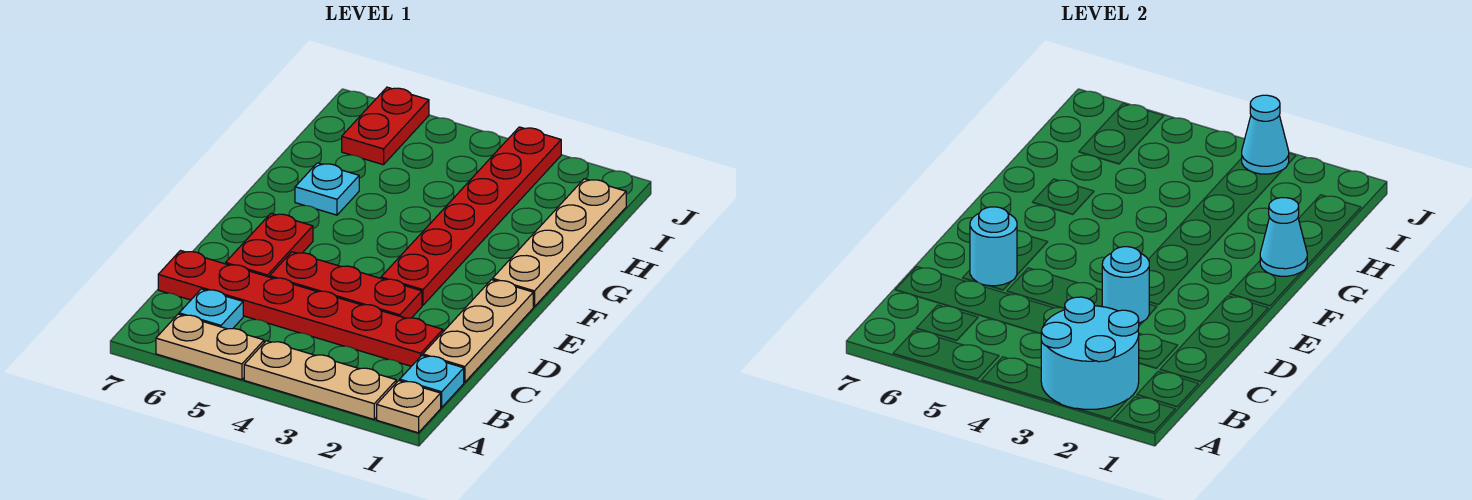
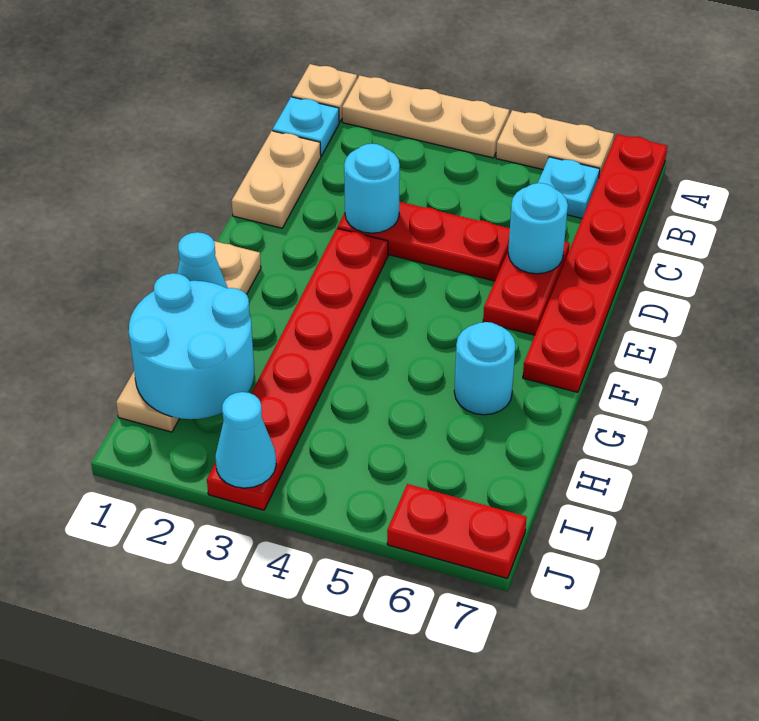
cyan 2x2 round brick [1041,297,1139,409] -> cyan 2x2 round brick moved to [129,273,254,419]
tan 1x3 plate [423,280,533,382] -> tan 1x2 plate [232,131,321,228]
red 1x6 plate [158,251,443,366] -> red 1x6 plate turned to [523,134,667,392]
cyan 1x1 plate [295,163,359,215] -> cyan 1x1 round brick [454,322,515,415]
red 1x2 plate [342,87,429,165] -> red 1x2 plate turned to [387,484,527,579]

